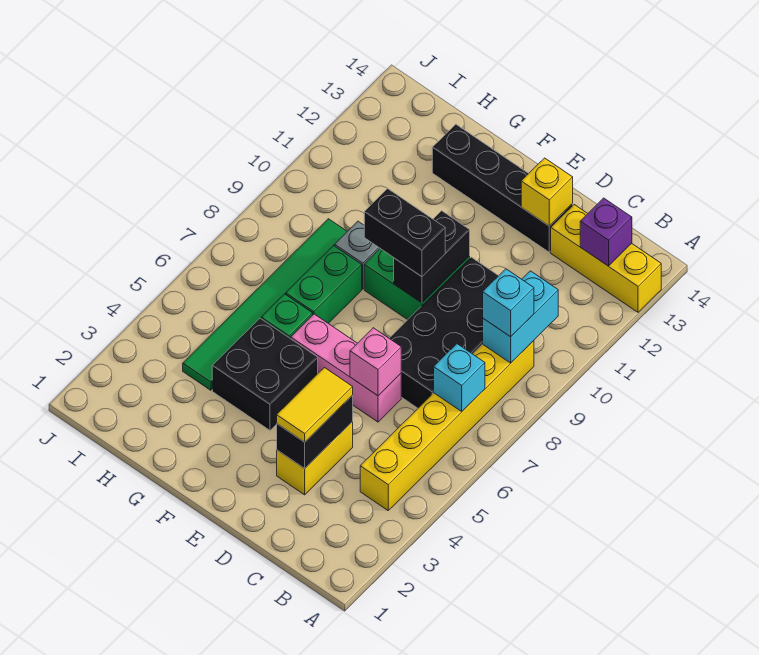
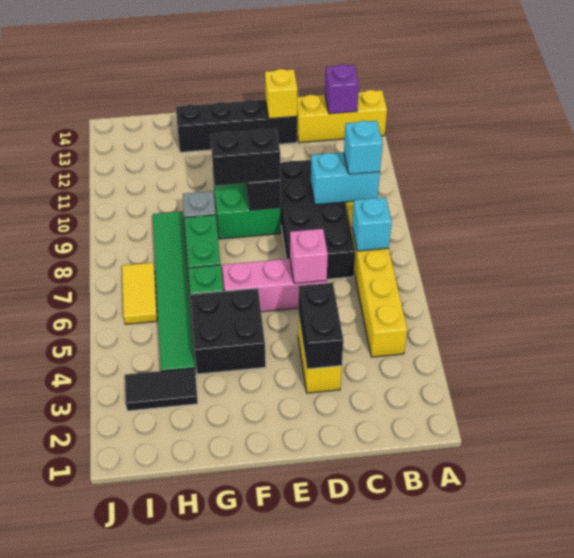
cyan 1x2 brick [483,271,558,363] -> cyan 1x2 brick turned to [311,152,380,205]
yellow 1x2 tile [277,368,353,442] -> yellow 1x2 tile moved to [122,263,157,324]
none -> black 1x2 tile [125,368,198,411]

